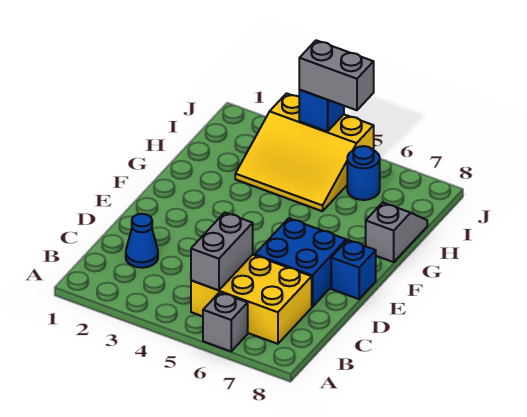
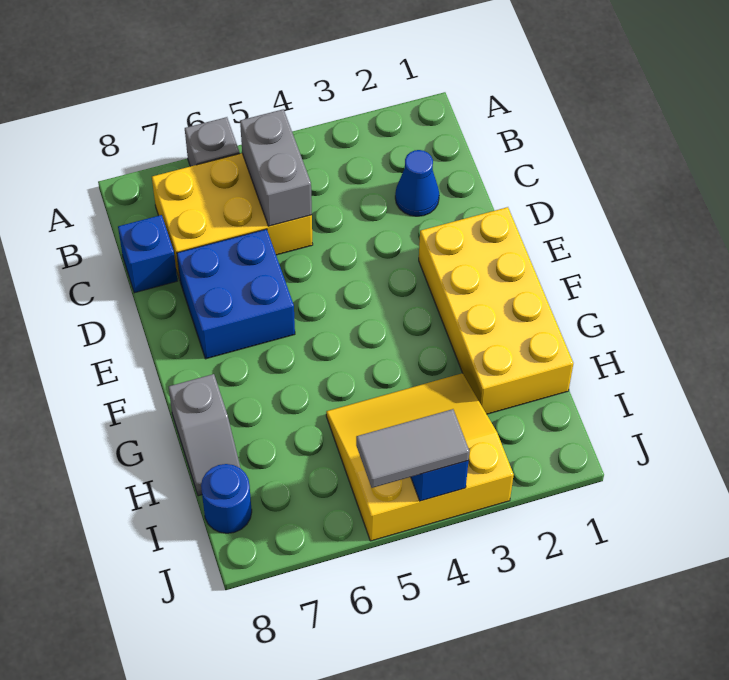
none -> yellow 2x4 brick [419,207,573,414]
blue 1x1 brick [331,240,376,299] -> blue 1x1 brick moved to [118,215,177,293]
blue 1x1 round brick [347,146,380,200] -> blue 1x1 round brick moved to [201,464,252,533]
grey 1x2 brick [299,40,374,110] -> grey 1x2 tile [356,409,469,488]

